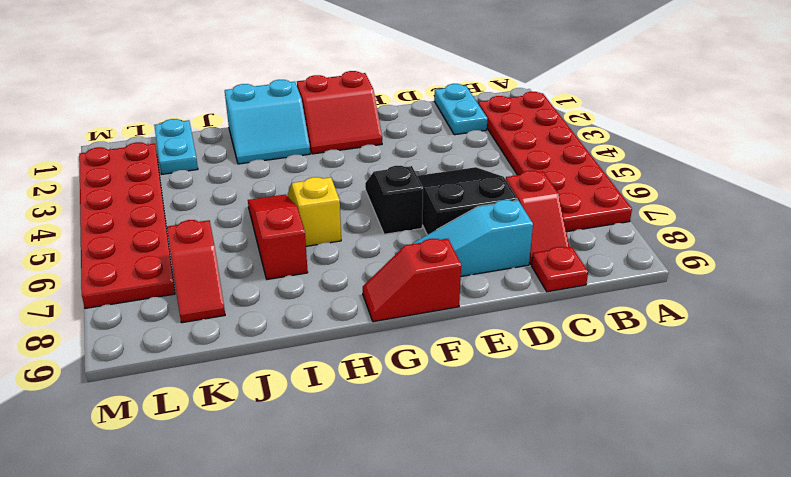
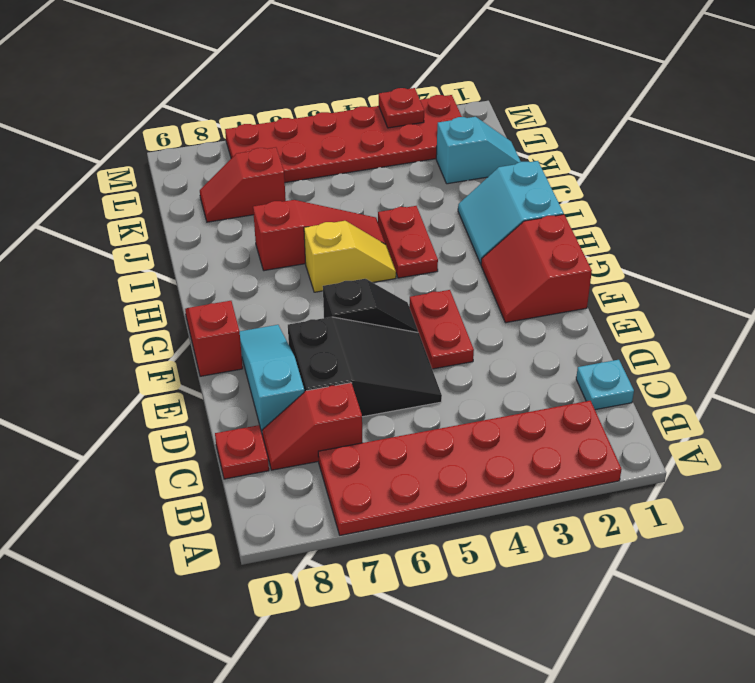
cyan 1x2 plate [434,84,487,135] -> cyan 1x1 plate [576,360,634,410]
none -> red 1x2 plate [409,290,474,369]
none -> red 1x2 plate [378,206,438,278]
cyan 1x2 plate [154,119,198,174] -> cyan 1x2 slope [436,117,521,184]
none -> red 1x1 plate [379,88,424,128]

